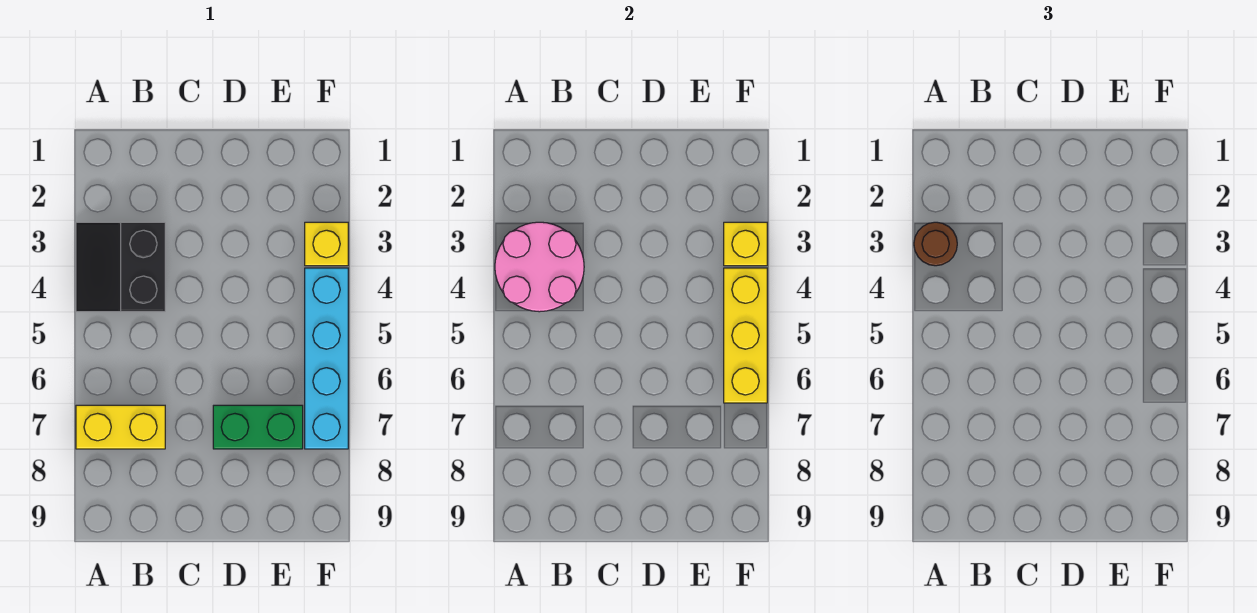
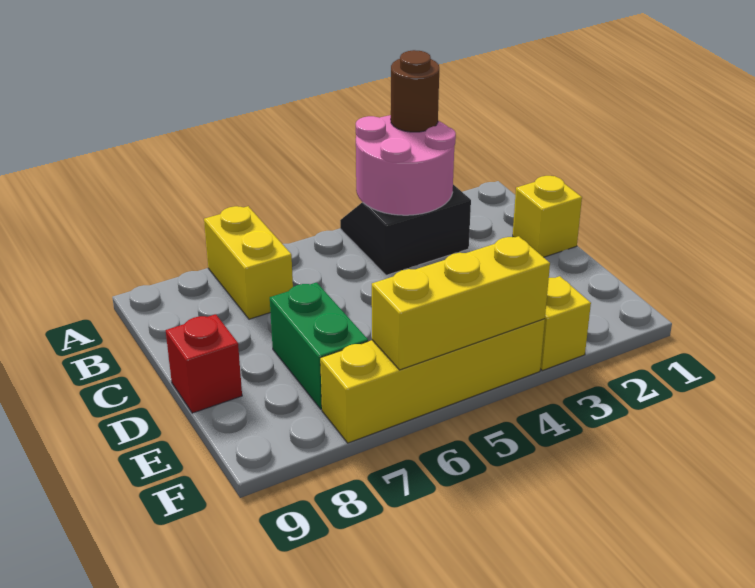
none -> red 1x1 brick [166,314,242,413]
yellow 1x1 brick [724,222,767,266] -> yellow 1x1 brick moved to [513,176,582,257]
cyan 1x4 brick [305,268,348,449] -> yellow 1x4 brick [320,319,545,443]

